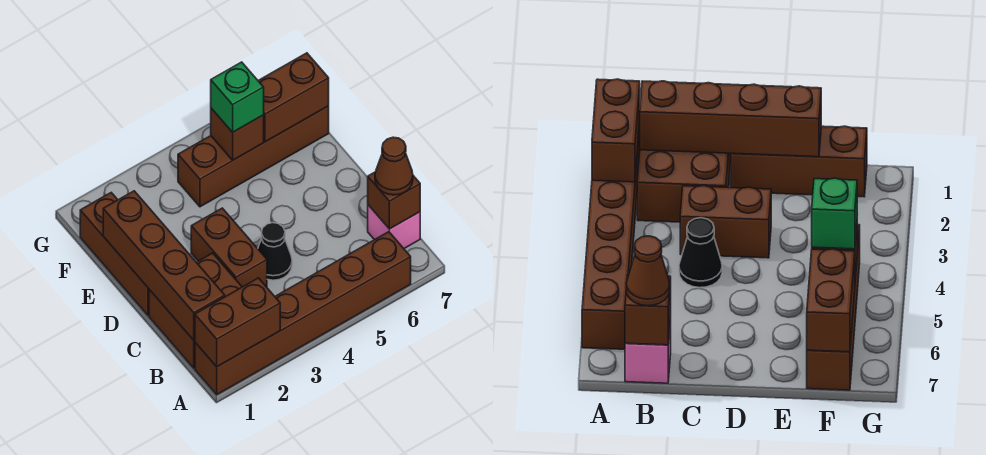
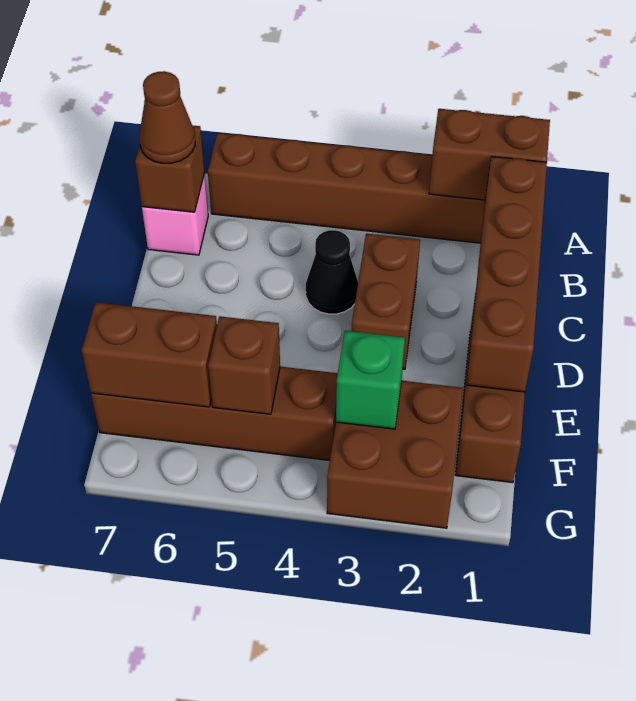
brown 2x2 brick [149,253,242,368] -> brown 2x2 brick moved to [327,381,463,528]
green 1x1 brick [211,62,264,132] -> green 1x1 brick moved to [336,331,405,429]

